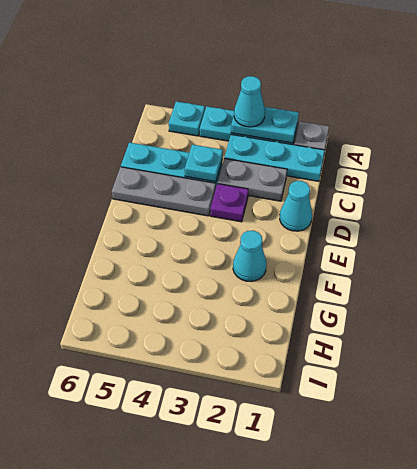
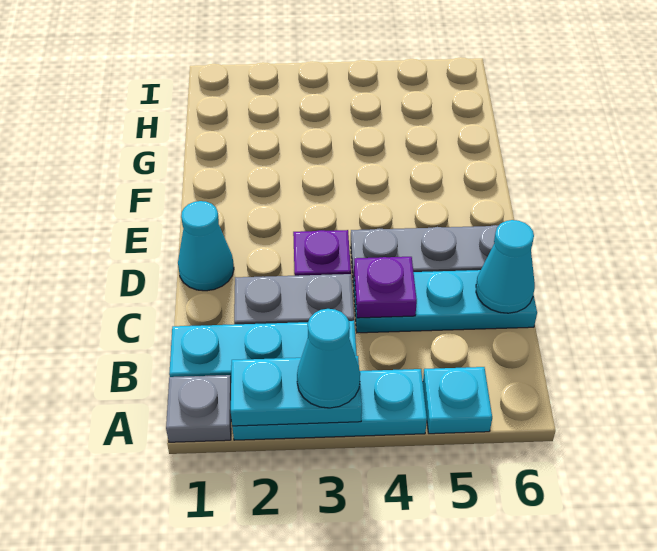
cyan 1x1 plate [185,145,223,182] -> purple 1x1 plate [354,257,417,318]
cyan 1x1 cone [233,230,267,282] -> cyan 1x1 cone moved to [476,220,535,313]

